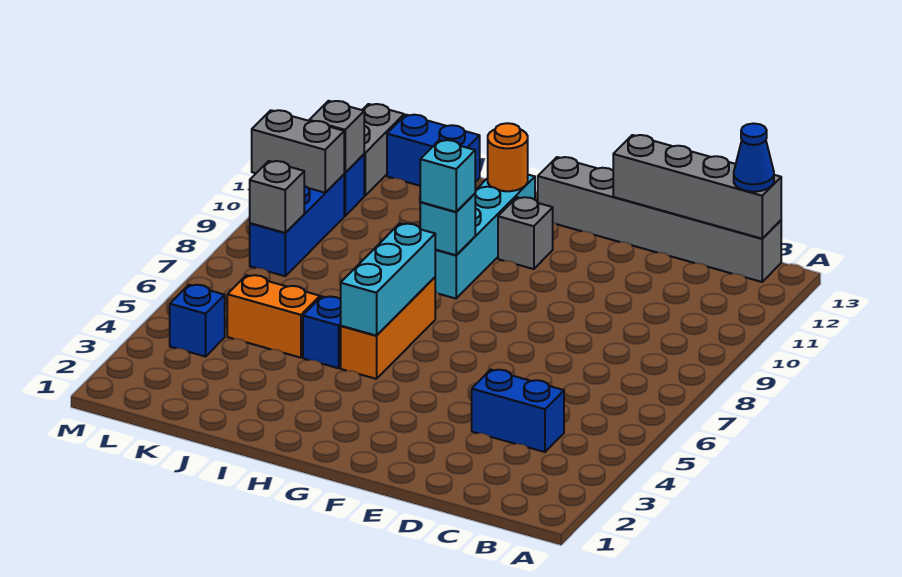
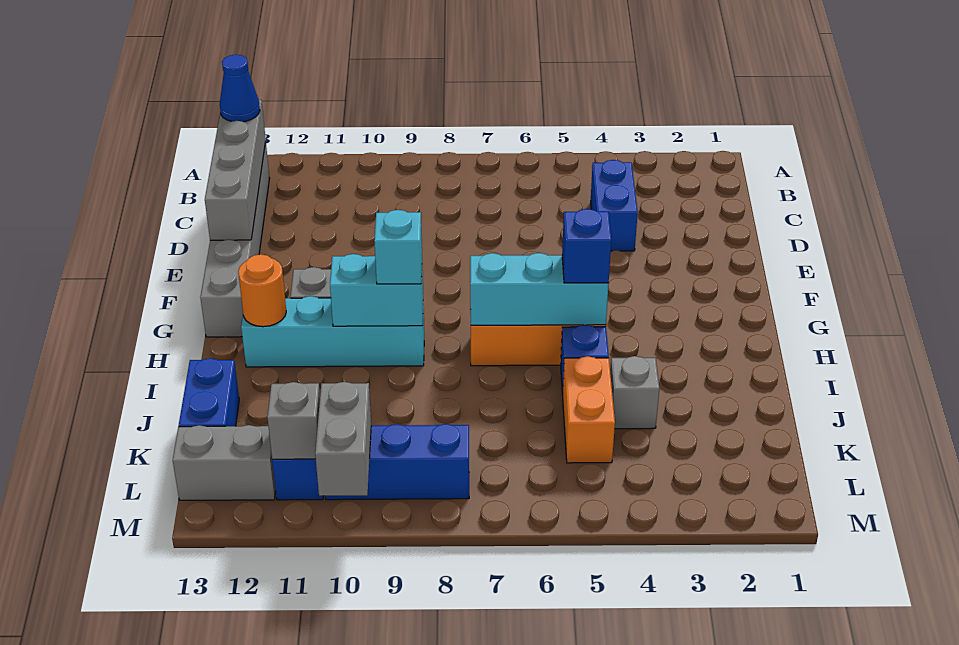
cyan 1x1 brick [420,194,475,255] -> cyan 1x2 brick [330,254,423,326]
blue 1x1 brick [170,285,225,357] -> blue 1x1 brick moved to [562,209,611,283]
grey 1x1 brick [250,161,304,233] -> grey 1x1 brick moved to [610,356,659,429]

